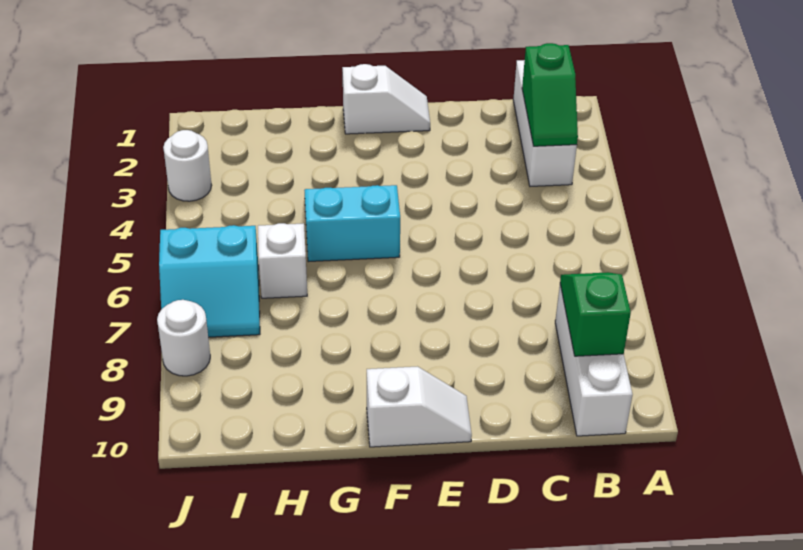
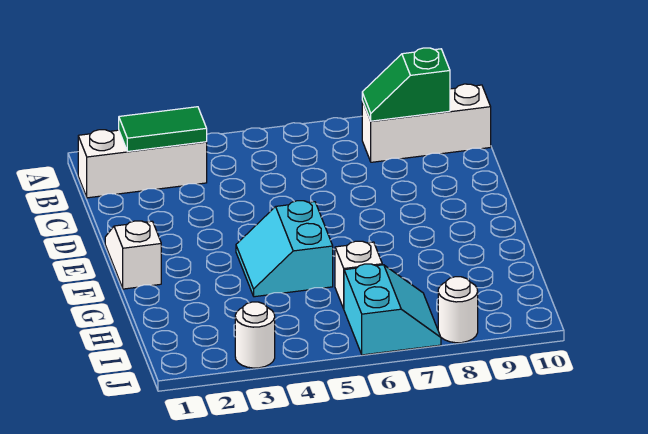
green 1x2 slope [522,43,578,146] -> green 1x2 tile [119,107,207,151]
white 1x2 slope [367,367,472,447] -> none

